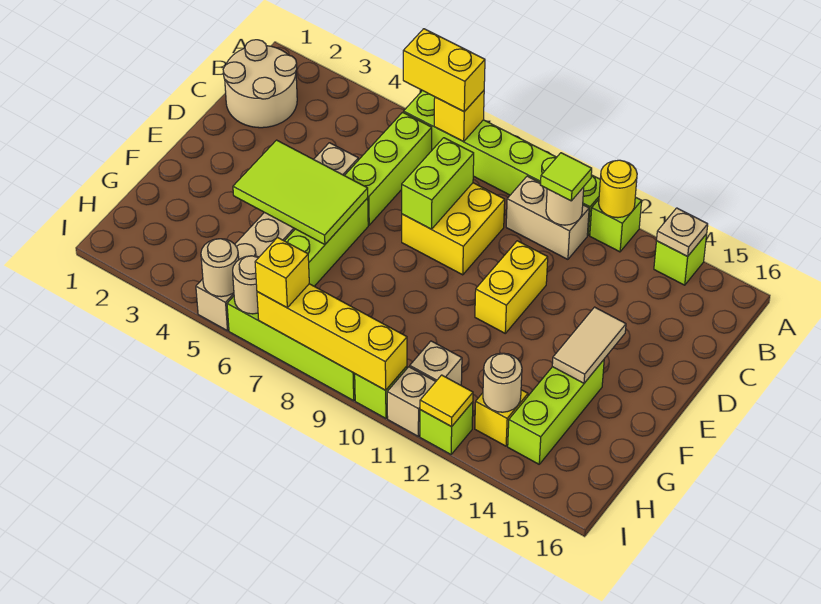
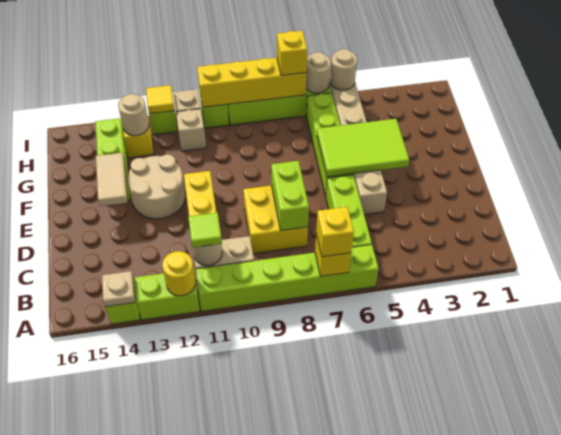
yellow 1x2 brick [403,29,485,112] -> yellow 1x1 brick [316,207,354,257]
lime 1x1 brick [590,197,642,252] -> lime 1x2 brick [135,273,200,320]
tan 2x2 round brick [223,40,297,128] -> tan 2x2 round brick moved to [127,154,185,219]

